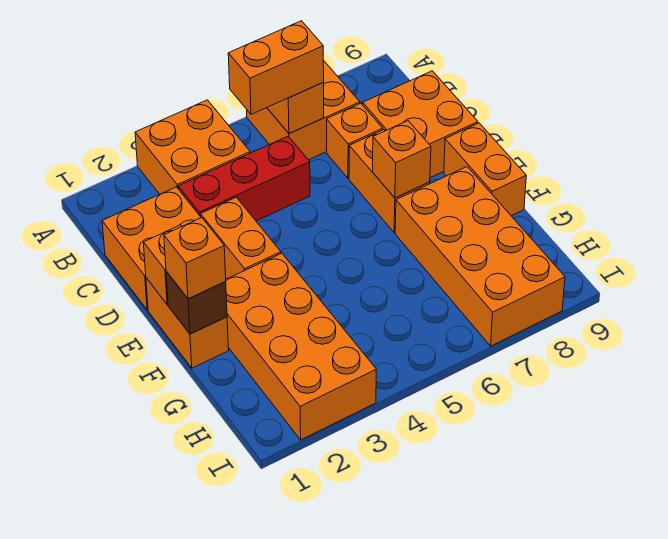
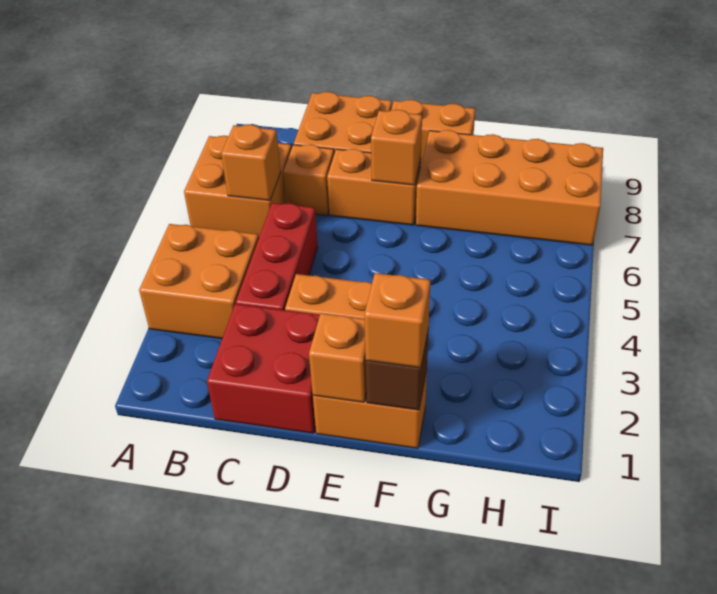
orange 1x2 brick [228,21,324,114] -> none
orange 2x2 brick [102,187,201,310] -> red 2x2 brick [207,304,320,433]
orange 2x4 brick [226,253,376,440] -> none

